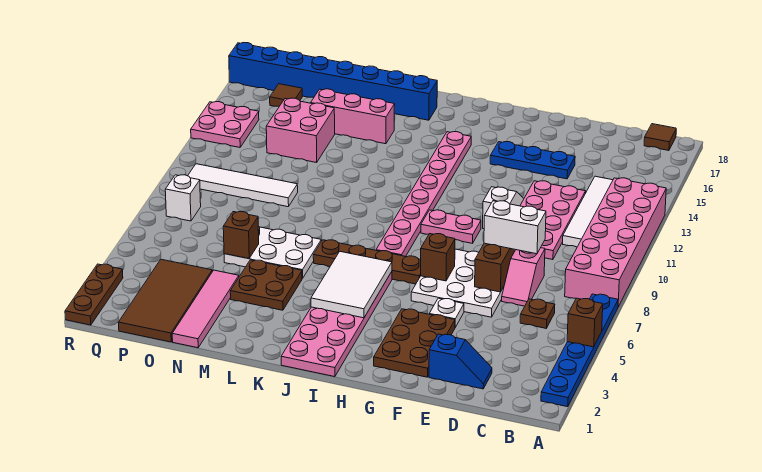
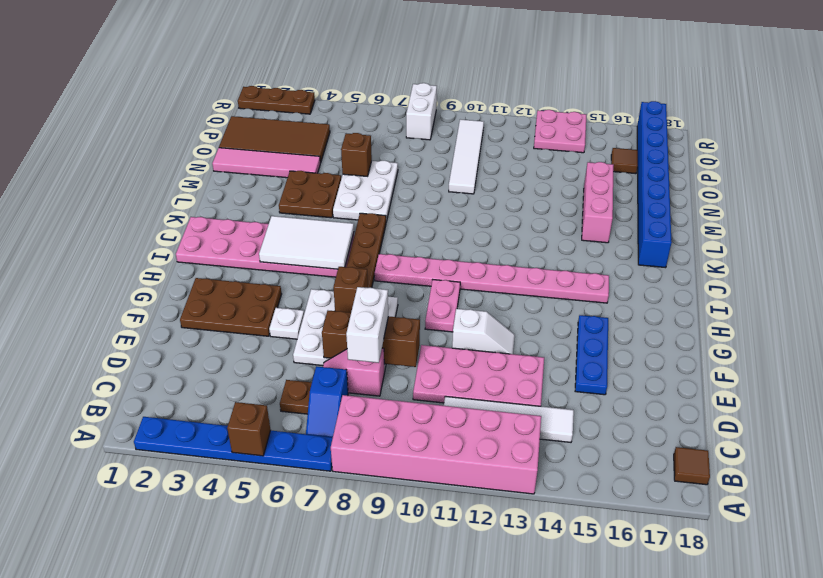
blue 1x2 slope [429,334,492,389] -> blue 1x2 slope moved to [306,366,348,437]
pink 2x2 brick [266,98,335,163] -> none
white 1x1 brick [165,175,201,221] -> white 1x2 brick [406,83,437,140]

